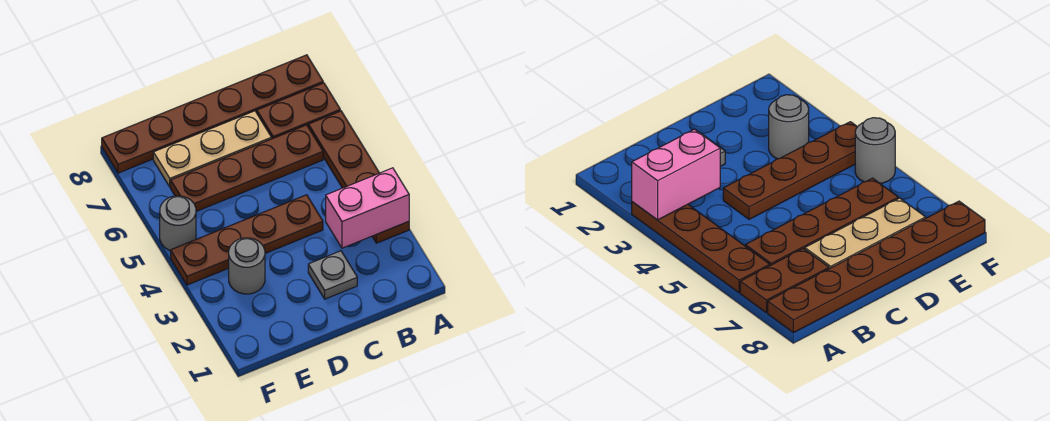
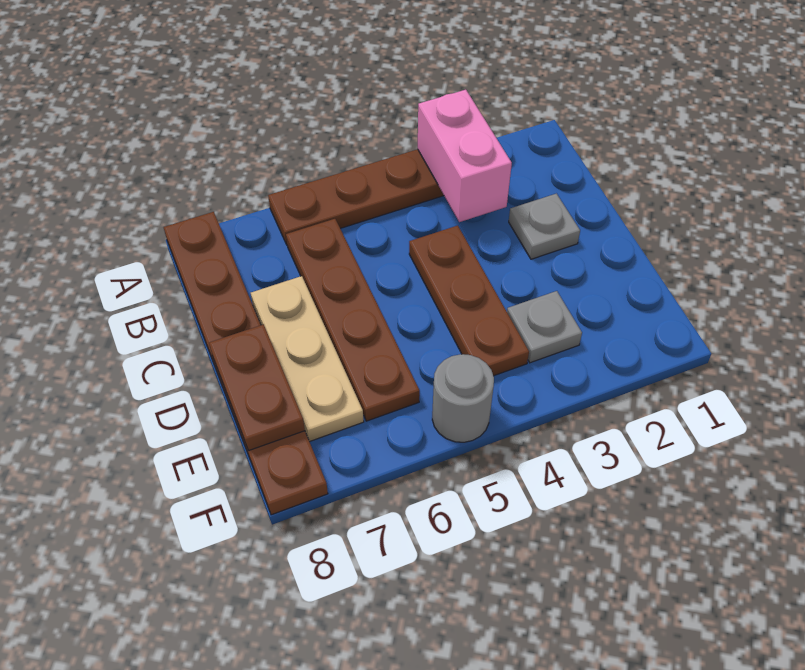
brown 1x2 plate [257,83,340,139] -> brown 1x2 plate moved to [209,324,305,451]
brown 1x4 plate [171,195,323,285] -> brown 1x3 plate [409,226,529,376]
grey 1x1 round brick [229,238,265,294] -> grey 1x1 plate [507,291,582,363]

